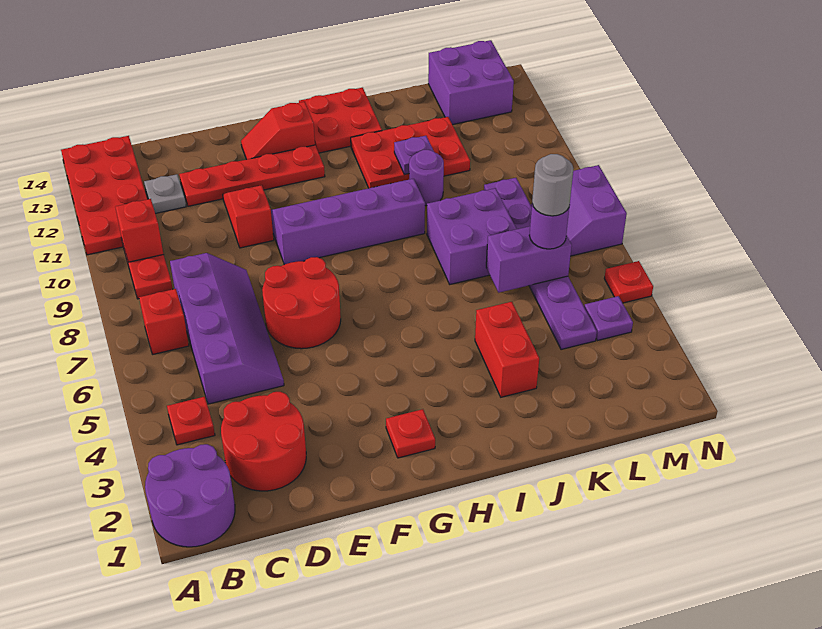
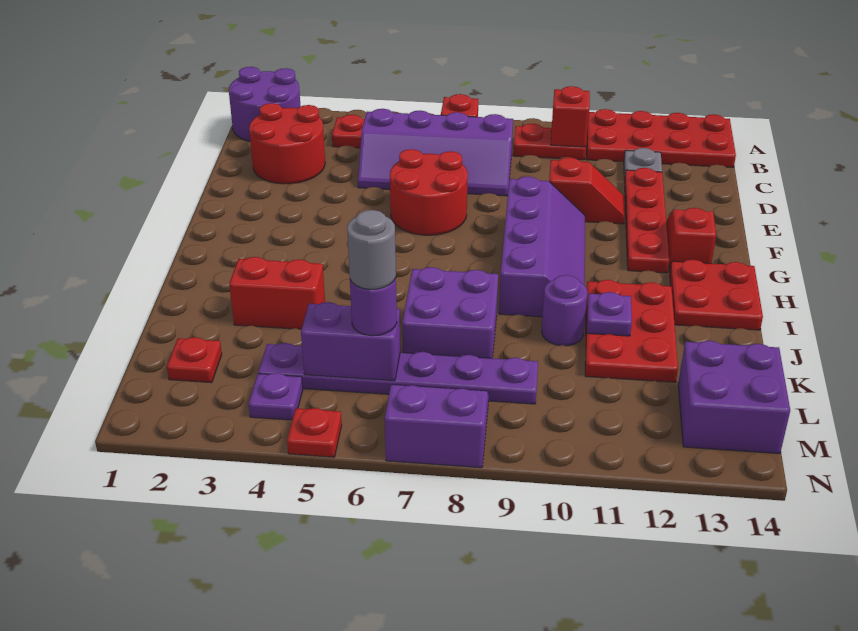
red 1x1 plate [386,409,435,458] -> red 1x1 plate moved to [167,337,222,383]
purple 1x2 brick [486,226,572,293] -> purple 1x2 brick turned to [301,302,400,381]

